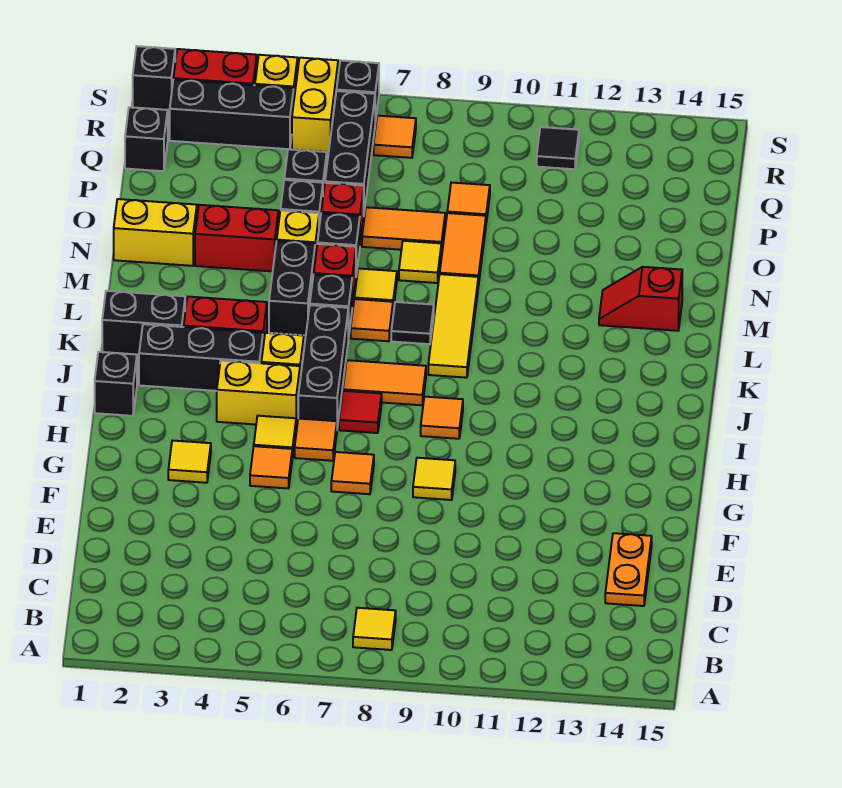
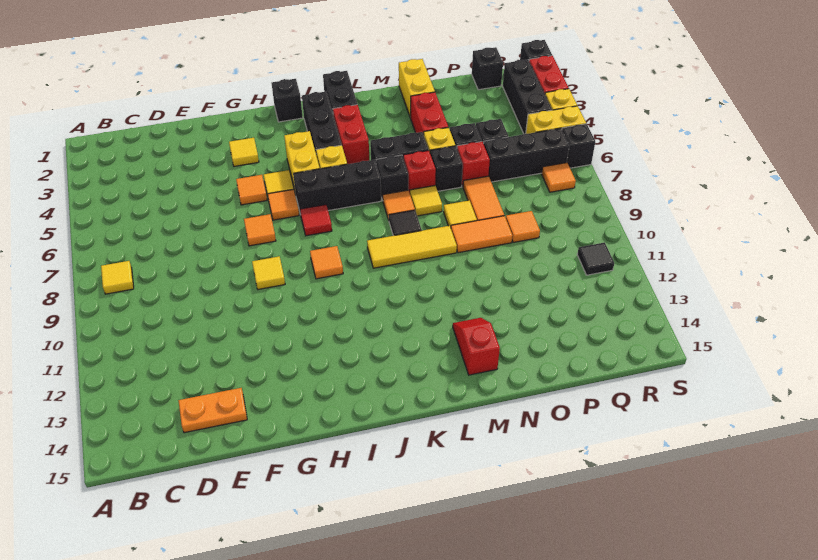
orange 1x2 tile [343,360,426,405] -> none

